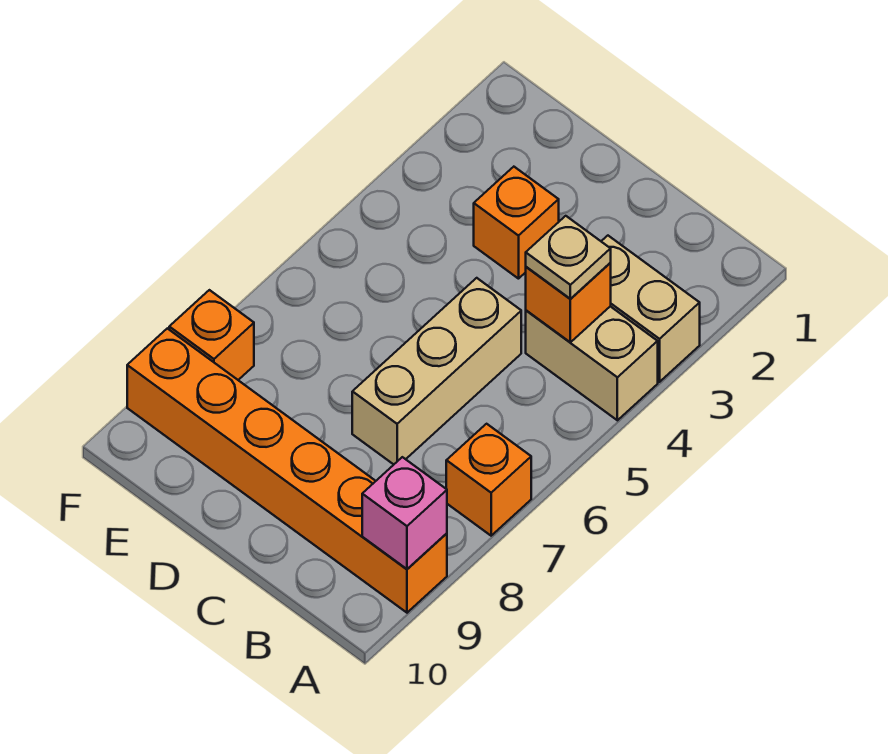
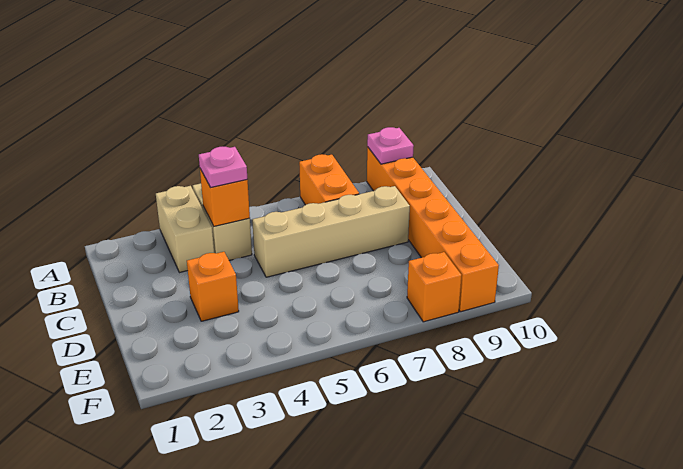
orange 1x1 brick [446,424,531,536] -> orange 1x2 brick [299,154,359,205]
pink 1x1 brick [362,457,447,569] -> pink 1x1 plate [367,127,414,164]
tan 1x1 plate [526,216,611,299] -> pink 1x1 plate [199,147,247,188]
tan 1x3 brick [352,278,521,464] -> tan 1x4 brick [252,186,410,277]

